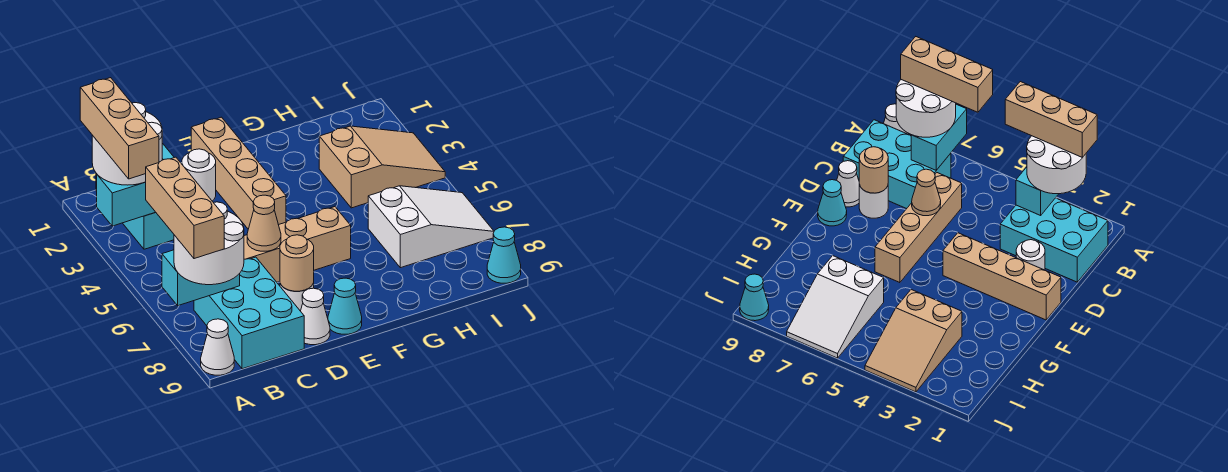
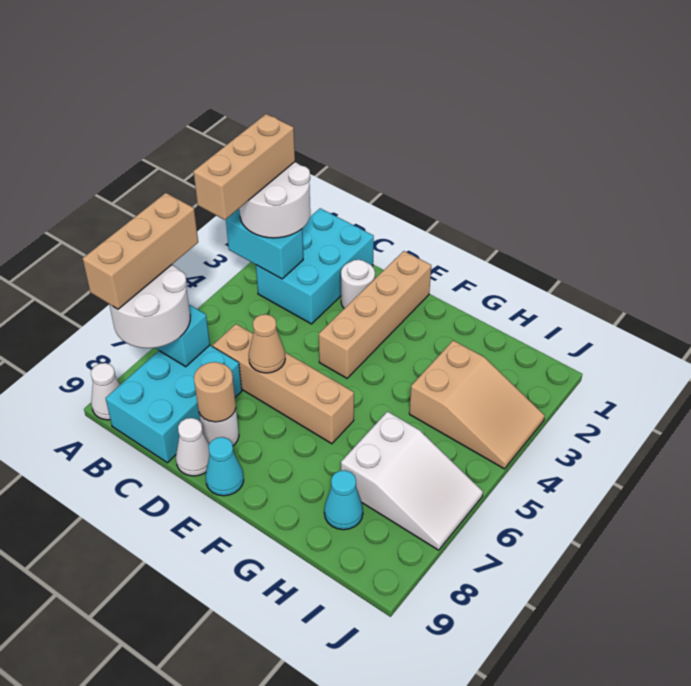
cyan 1x1 cone [487,227,521,283] -> cyan 1x1 cone moved to [324,470,363,530]

